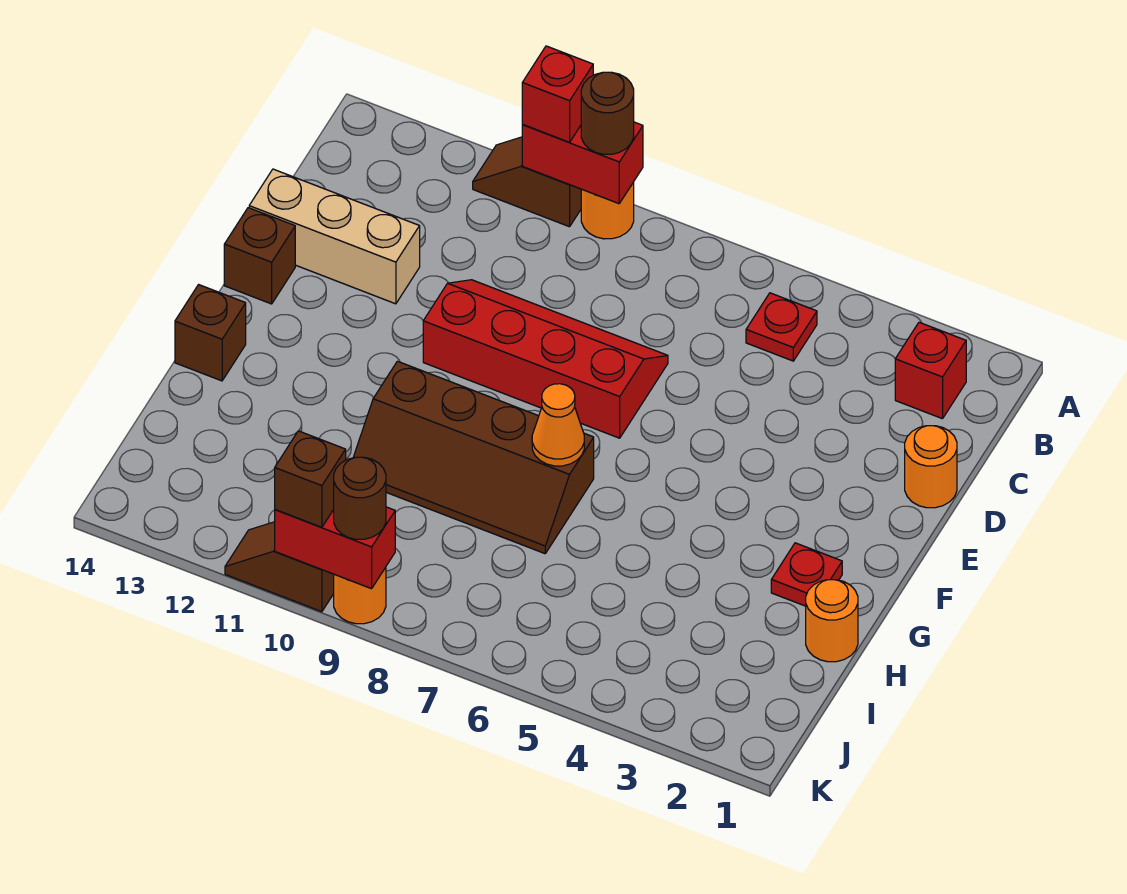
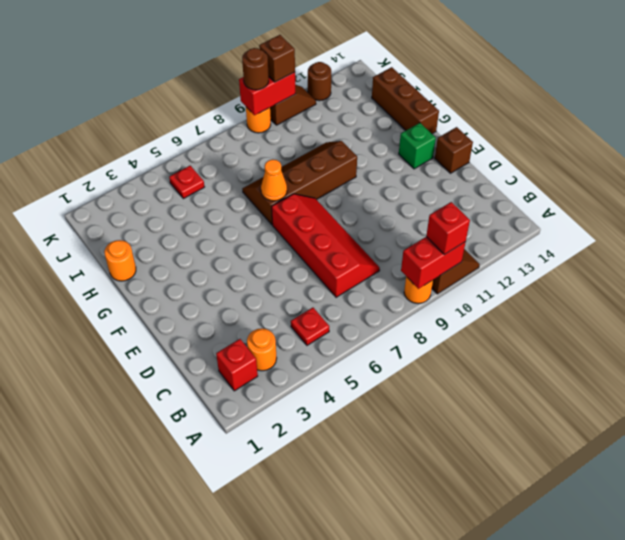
brown 1x1 round brick [581,72,634,154] -> brown 1x1 round brick moved to [308,62,331,101]
orange 1x1 round brick [905,426,957,508] -> orange 1x1 round brick moved to [247,328,277,371]
red 2x4 slope [423,280,668,438] -> red 2x4 slope turned to [272,194,380,297]
tan 1x3 brick [249,169,420,304] -> none
none -> green 1x1 brick [399,123,436,169]
red 1x1 plate [771,543,842,606] -> red 1x1 plate moved to [169,166,204,199]
brown 1x1 brick [175,285,246,381] -> brown 1x3 brick [372,67,439,134]

